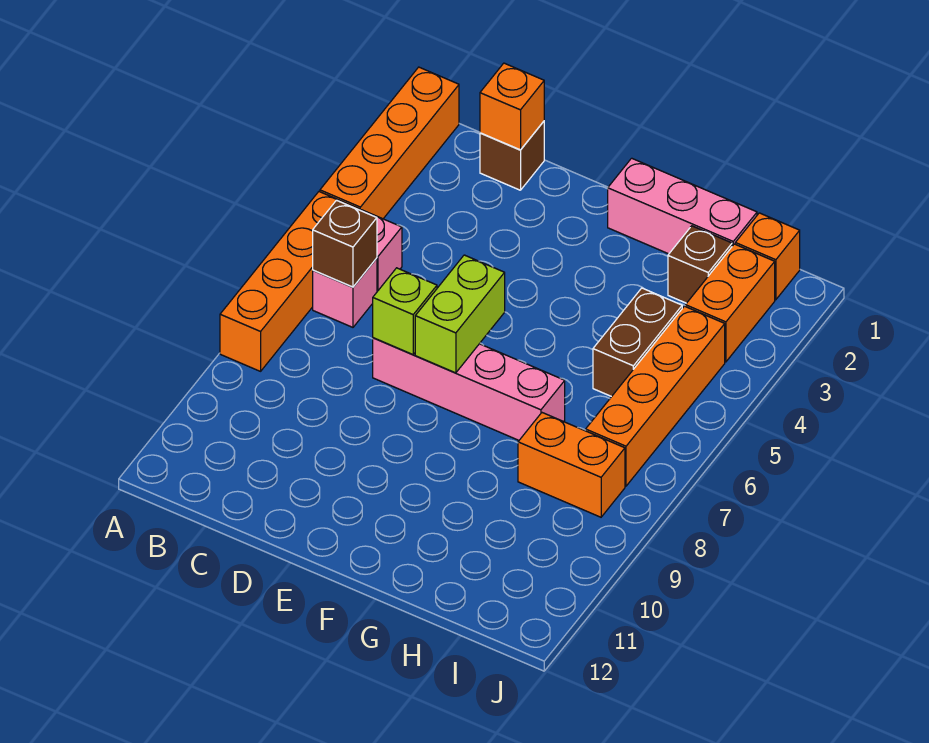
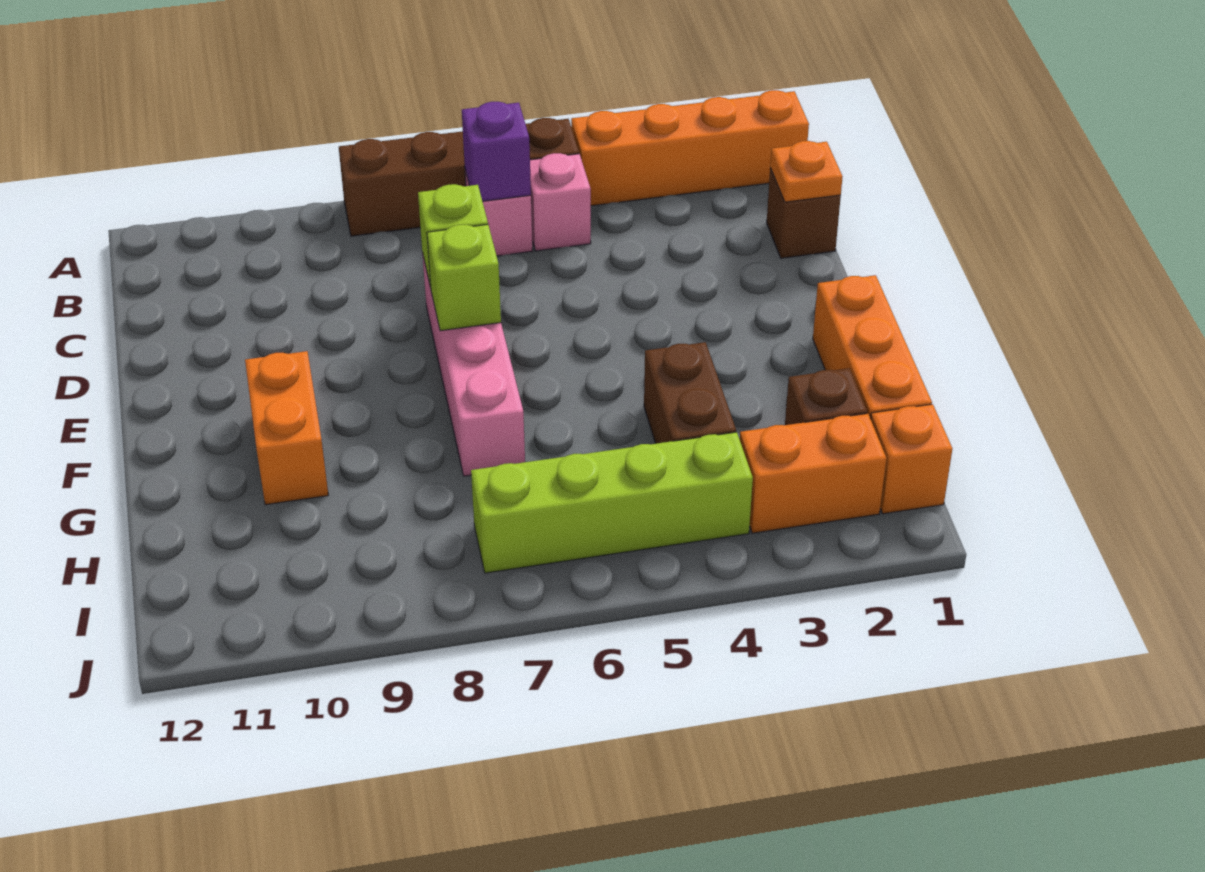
orange 1x4 brick [220,192,359,371] -> brown 1x4 brick [339,118,579,236]
brown 1x1 brick [313,200,377,287] -> purple 1x1 brick [462,102,531,201]
orange 1x1 brick [480,63,544,150] -> orange 1x1 plate [770,141,843,202]
lime 1x2 brick [415,255,505,373] -> lime 1x1 brick [427,224,501,331]
pink 1x3 brick [608,158,757,254] -> orange 1x3 brick [813,275,932,419]
brown 1x2 brick [593,288,682,397] -> brown 1x2 brick turned to [644,342,736,444]
orange 1x2 brick [518,413,625,517] -> orange 1x2 brick moved to [245,351,328,505]
orange 1x4 brick [586,306,725,486] -> lime 1x4 brick [471,432,753,573]

